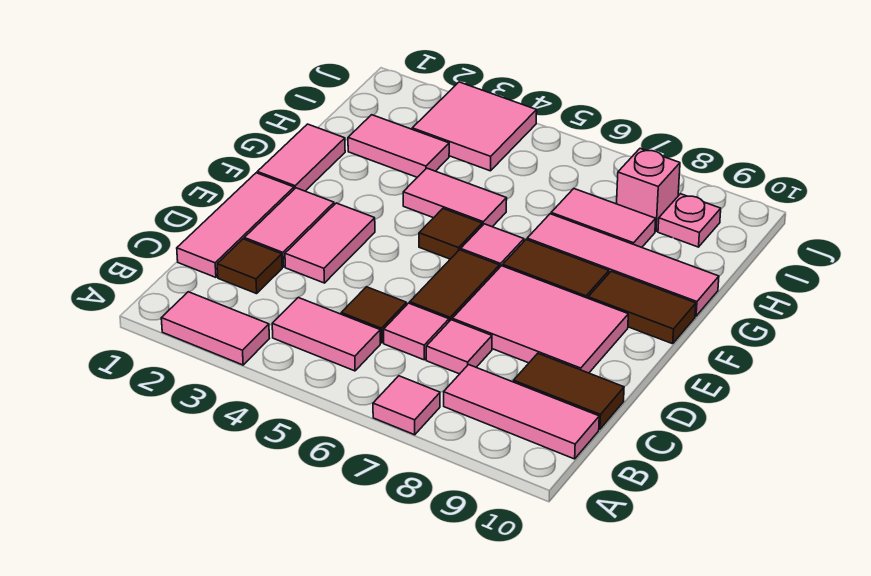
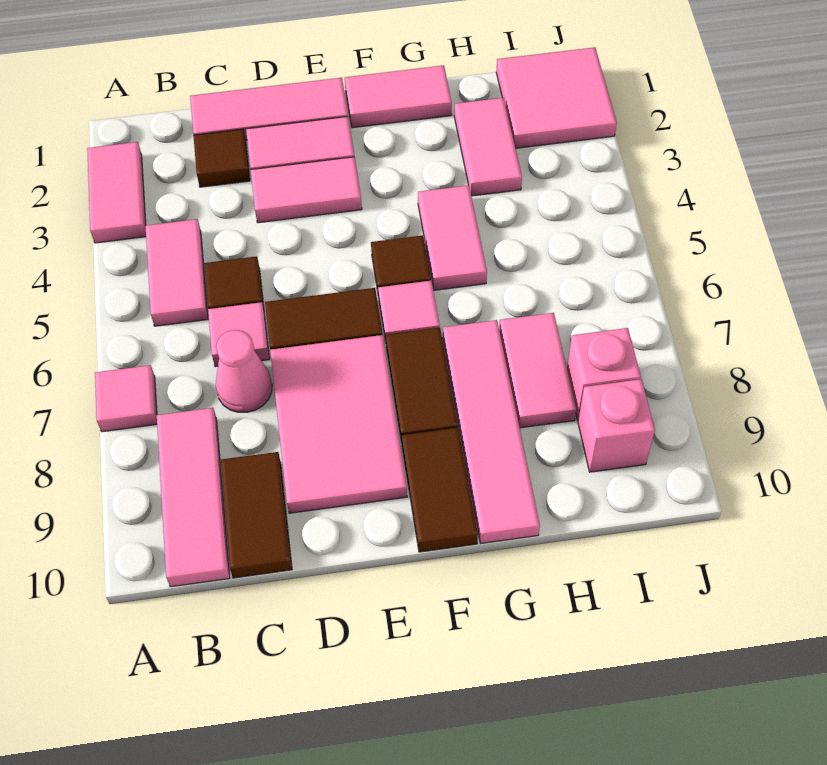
pink 1x1 tile [426,320,492,374] -> pink 1x1 cone [216,330,272,412]
pink 2x2 tile [412,82,537,171] -> pink 2x2 tile moved to [496,47,617,148]
pink 1x1 plate [658,194,721,247] -> pink 1x1 brick [578,379,655,472]

